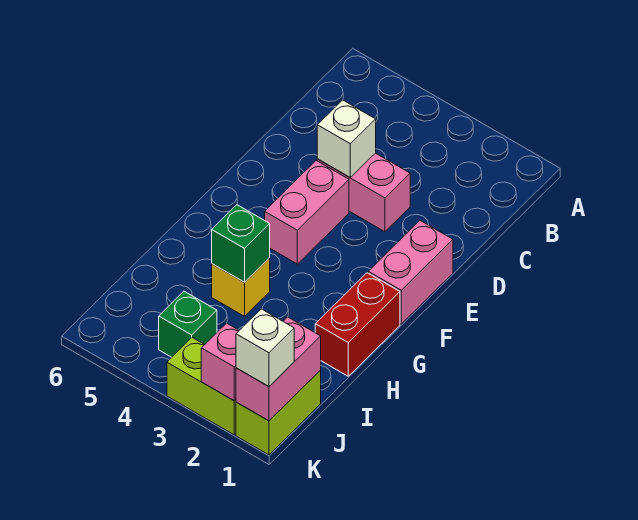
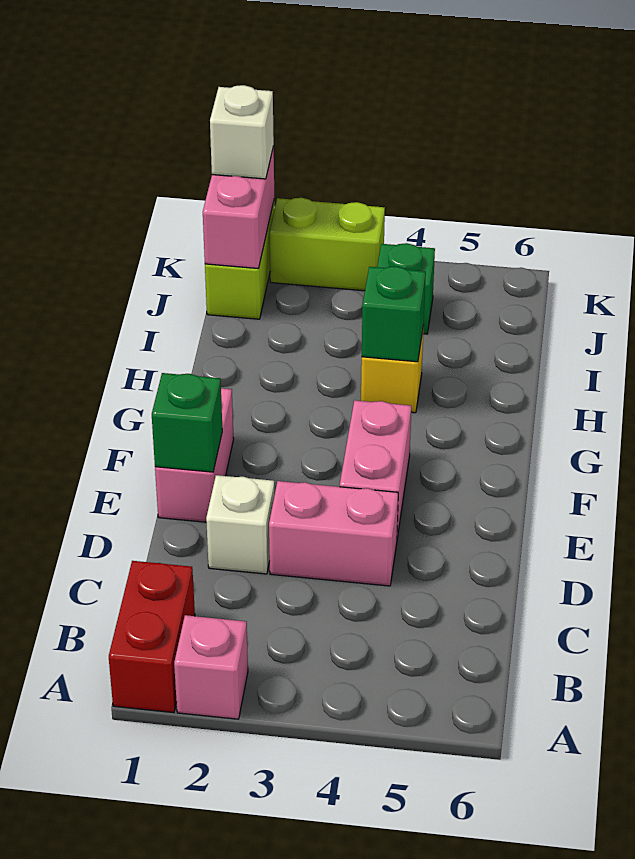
white 1x1 brick [317,100,376,177] -> white 1x1 brick moved to [206,475,275,574]
none -> green 1x1 brick [152,373,222,472]
red 1x2 brick [315,273,400,376] -> red 1x2 brick moved to [109,561,195,713]
pink 1x1 brick [201,323,239,401] -> pink 1x1 brick moved to [174,615,248,719]

